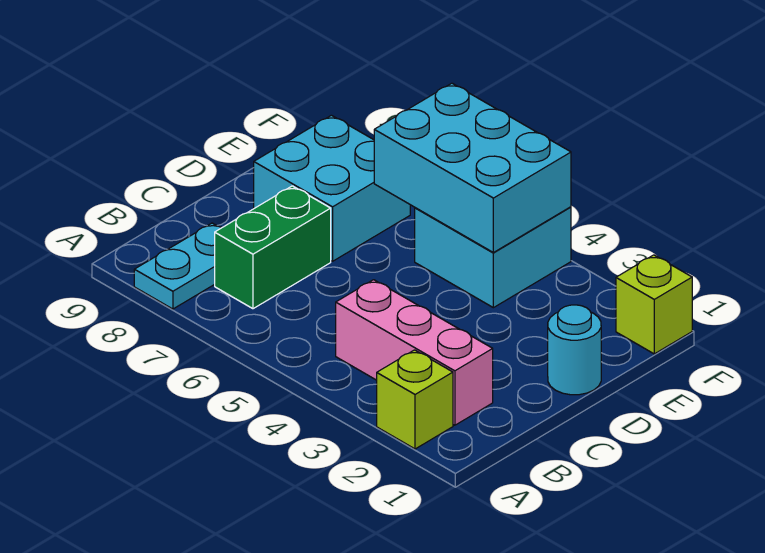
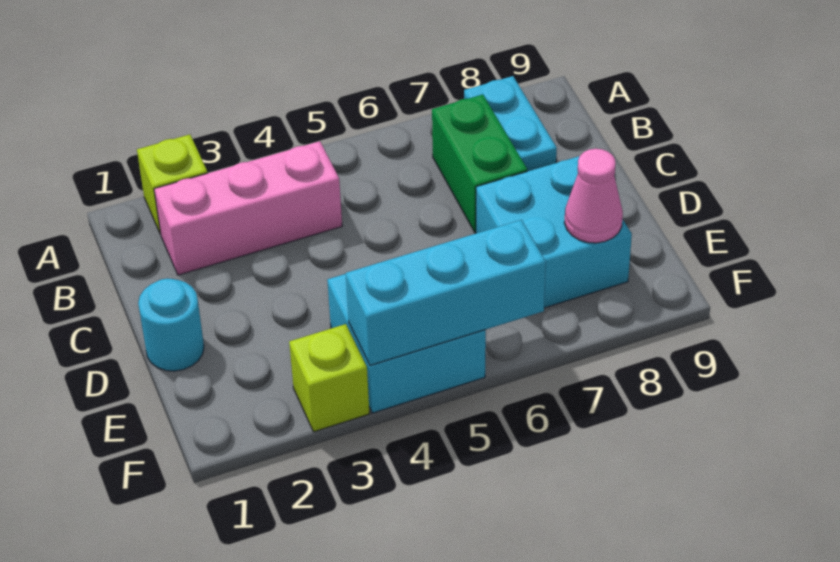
cyan 2x3 brick [374,83,571,253] -> cyan 1x3 brick [346,220,546,365]
none -> pink 1x1 cone [564,149,623,243]
lime 1x1 brick [616,255,692,354] -> lime 1x1 brick moved to [289,324,369,432]

